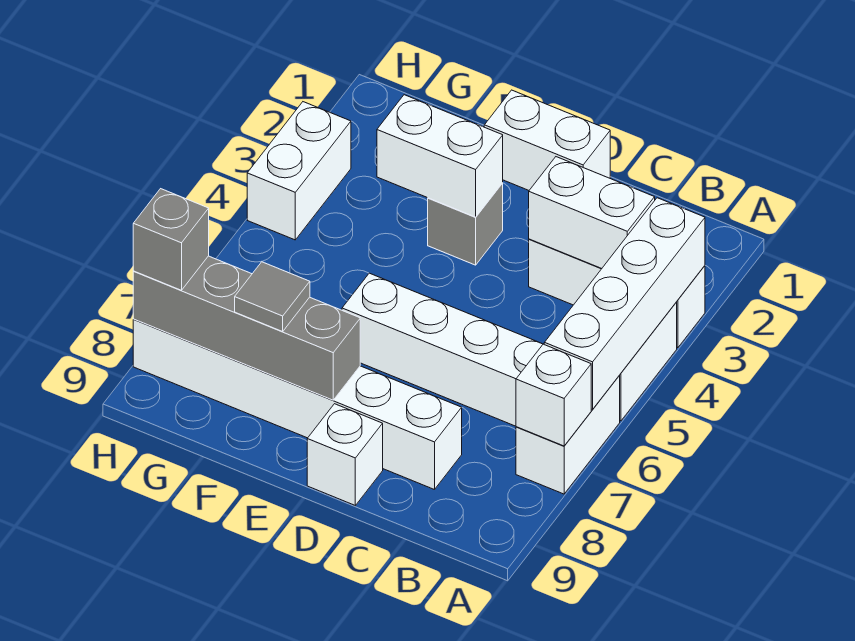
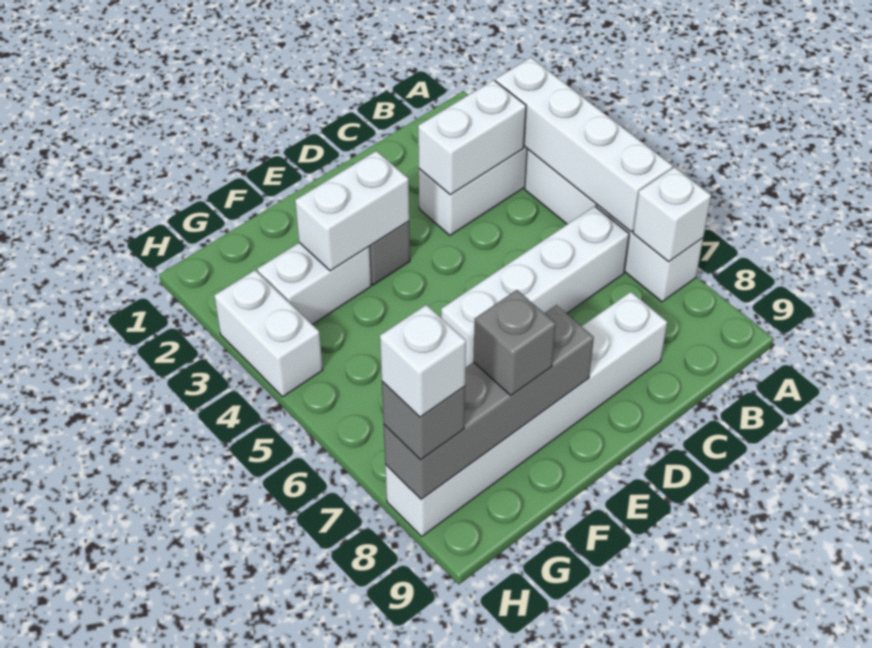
white 1x2 brick [484,90,610,190] -> white 1x2 brick moved to [257,243,371,324]
white 1x1 brick [307,404,383,505] -> white 1x1 brick moved to [380,305,466,417]
grey 1x1 tile [235,262,310,332] -> grey 1x1 brick [473,290,556,395]

